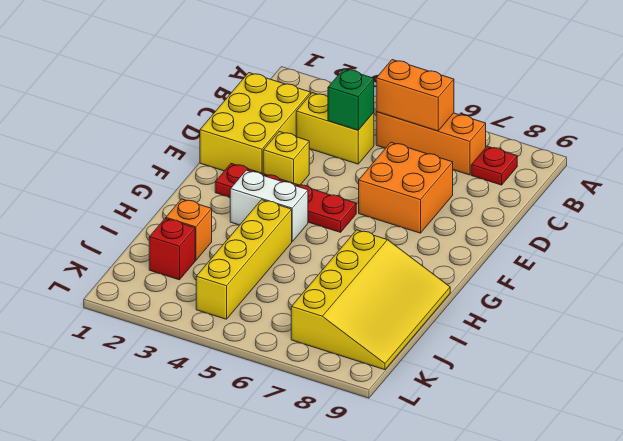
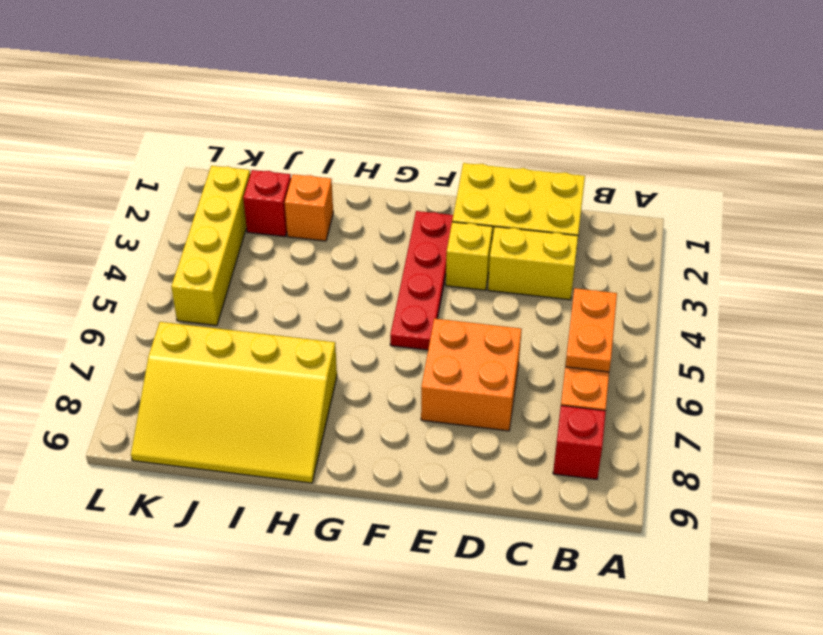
orange 1x2 brick [376,60,454,131] -> orange 1x2 plate [565,288,617,372]
red 1x1 plate [471,146,517,185] -> red 1x1 brick [553,405,606,479]
yellow 1x2 brick [296,93,374,164] -> yellow 1x2 brick turned to [488,227,578,300]
green 1x1 brick [328,69,374,130] -> none
white 1x2 brick [230,170,308,241] -> none
yellow 1x4 brick [196,200,292,319] -> yellow 1x4 brick turned to [171,166,250,325]

